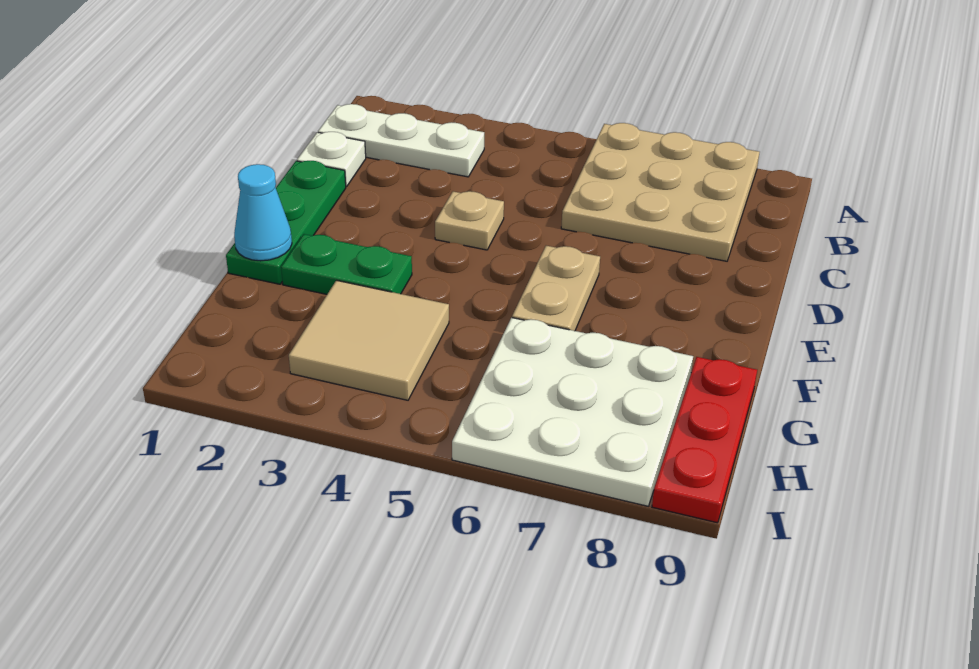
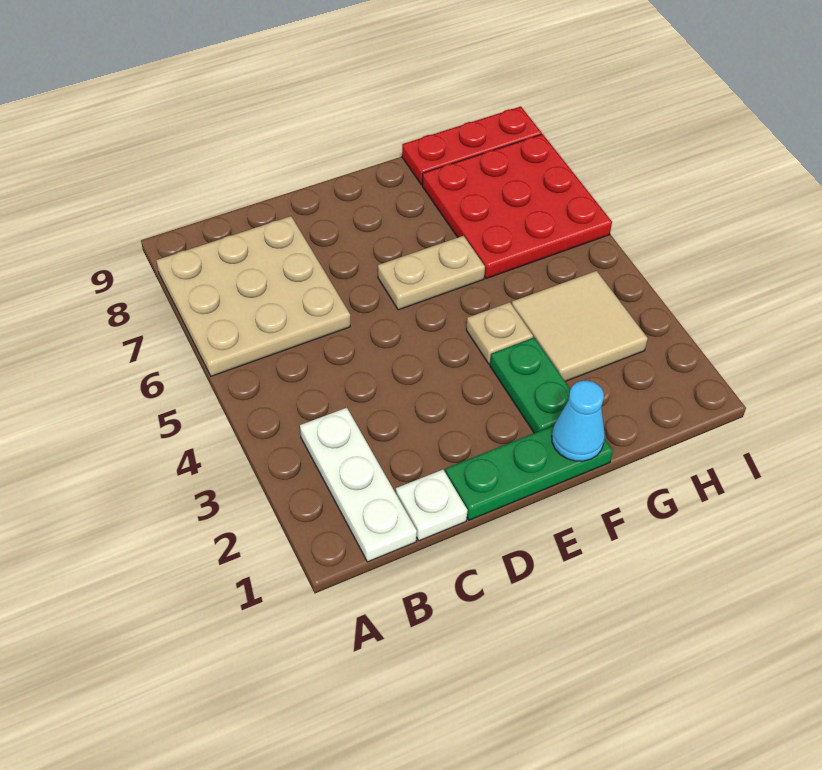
tan 1x1 plate [435,191,504,250] -> tan 1x1 plate moved to [466,302,533,364]
white 3x3 plate [452,318,693,506] -> red 3x3 plate [422,134,612,279]

